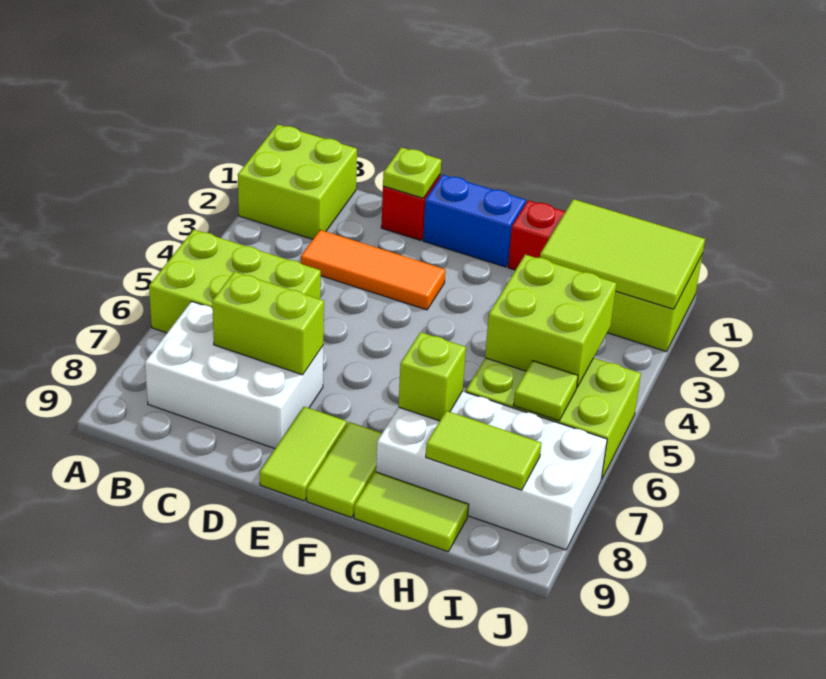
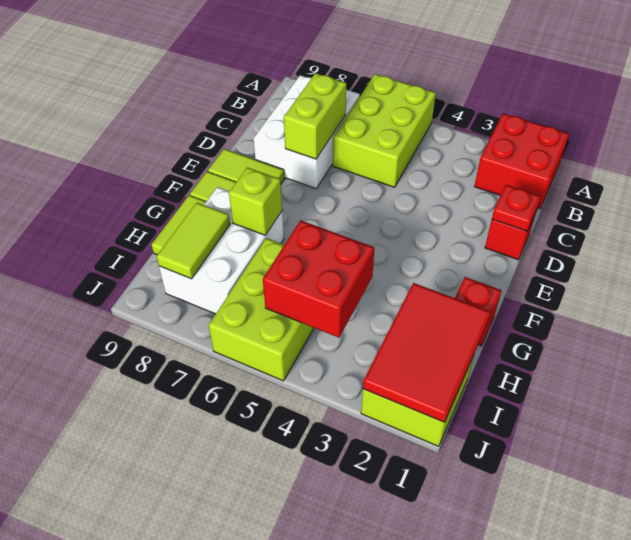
lime 2x2 brick [238,124,357,239] -> red 2x2 brick [474,113,569,209]
orange 1x3 tile [301,230,445,310] -> none
lime 1x1 plate [383,147,441,198] -> red 1x1 plate [492,185,541,231]
blue 1x2 brick [423,175,526,267] -> none
white 2x4 brick [376,391,607,550] -> white 2x3 brick [159,187,284,314]
lime 2x3 tile [540,199,705,309] -> red 2x3 tile [363,283,491,422]
lime 2x2 brick [485,255,617,387] -> red 2x2 brick [263,220,375,338]
lime 1x1 tile [513,361,578,421] -> none

